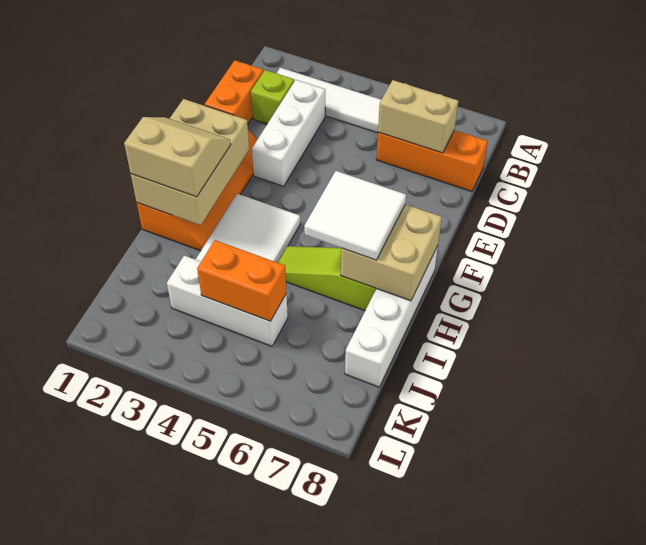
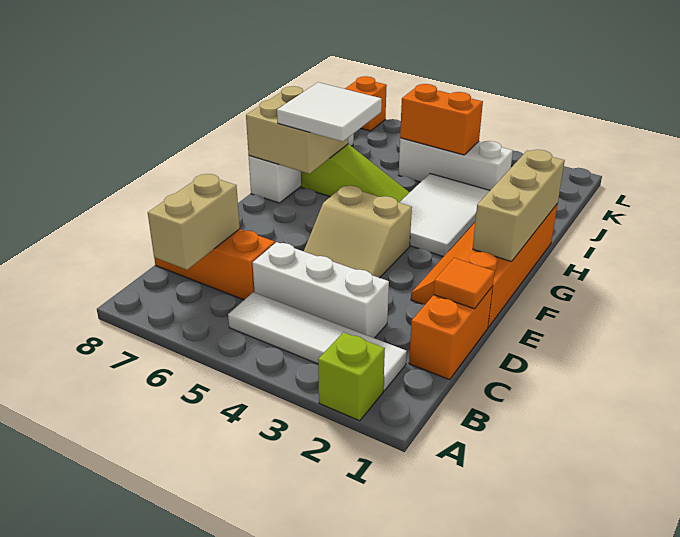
lime 1x1 brick [251,70,294,124] -> lime 1x1 brick moved to [318,332,385,421]
white 1x3 brick [252,80,325,186] -> white 1x3 brick turned to [253,242,389,338]
tan 1x2 brick [378,80,458,153] -> tan 1x2 brick turned to [148,174,240,270]
none -> orange 1x1 tile [433,258,495,309]
tan 2x3 brick [131,99,249,225] -> tan 1x3 brick [473,149,565,262]
tan 2x2 slope [124,117,231,197] -> tan 2x2 slope moved to [304,186,412,278]
none -> orange 1x1 brick [345,76,387,131]

